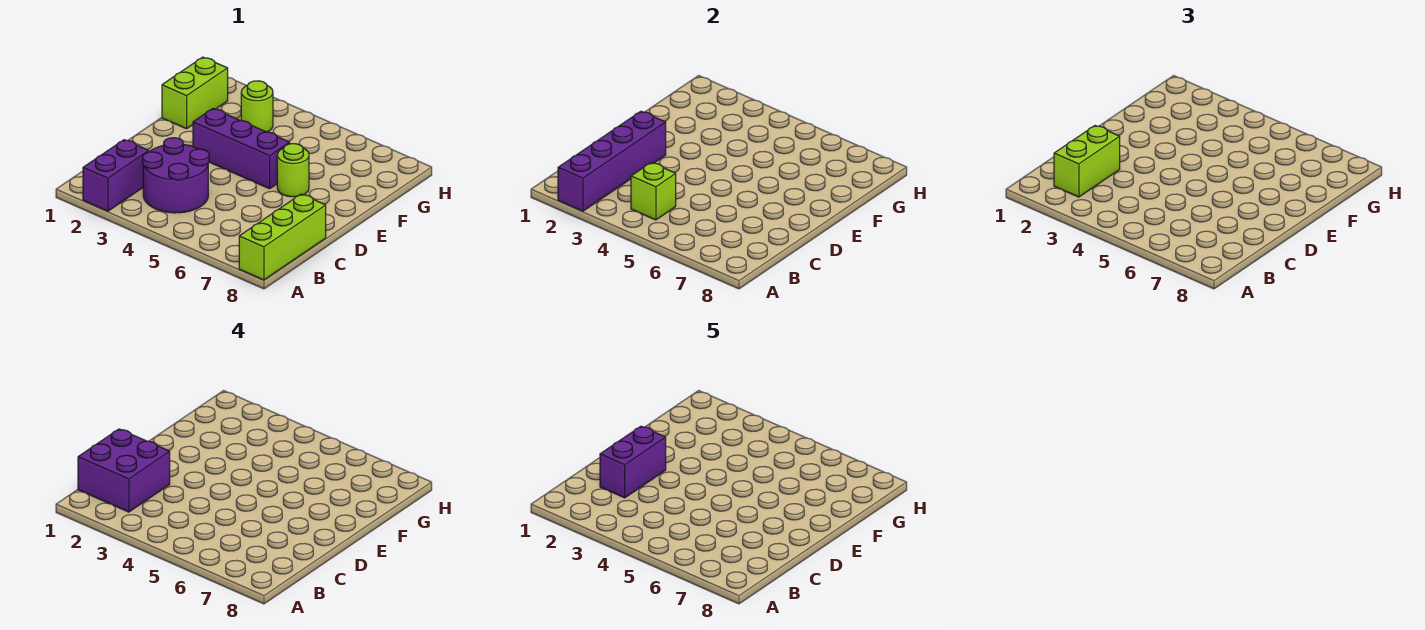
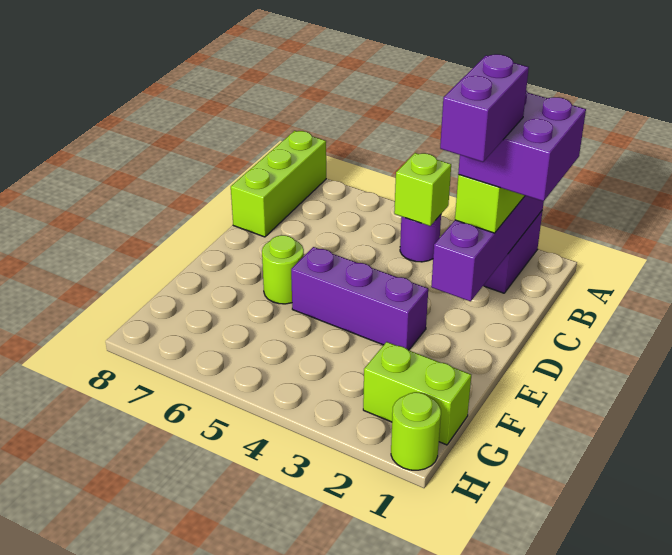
purple 2x2 round brick [143,138,209,213] -> purple 1x1 round brick [400,215,441,262]
lime 1x2 brick [162,57,228,129] -> lime 1x2 brick turned to [363,342,471,445]
lime 1x1 round brick [241,81,273,132] -> lime 1x1 round brick moved to [391,392,441,470]

